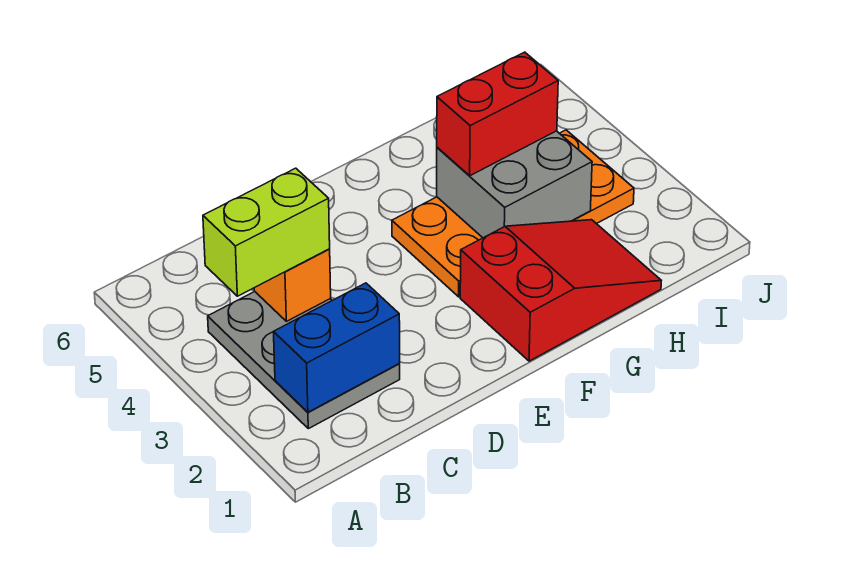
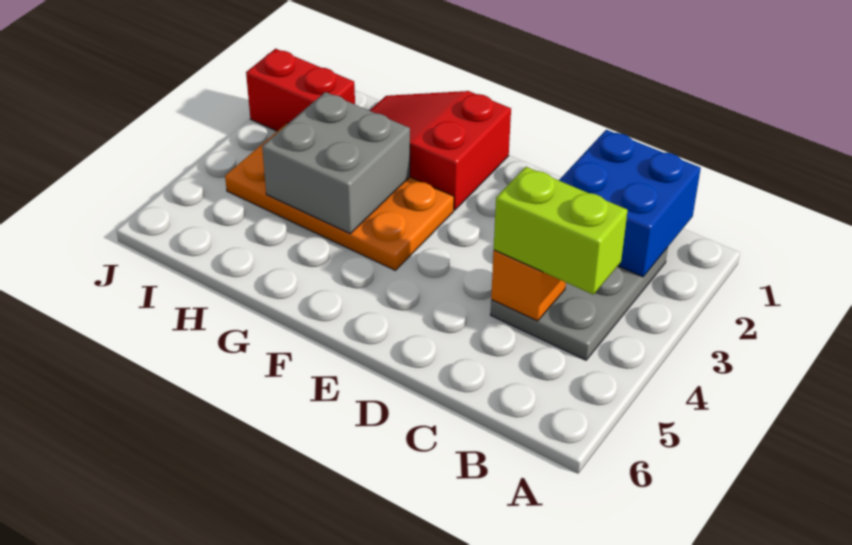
blue 1x2 brick [274,283,400,412] -> blue 2x2 brick [559,130,701,277]
red 1x2 brick [437,52,558,176] -> red 1x2 brick moved to [246,49,355,131]

